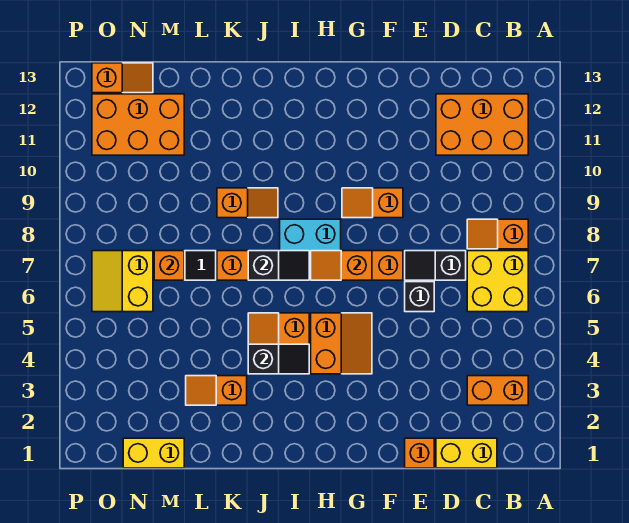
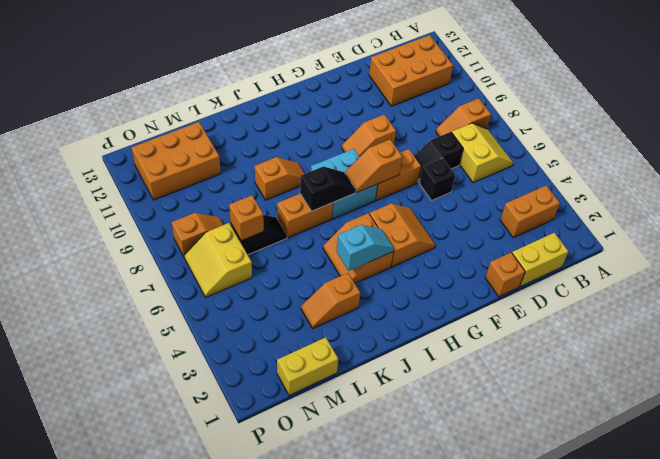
yellow 2x2 brick [467,251,528,312] -> yellow 2x2 slope [452,123,513,183]
black 1x2 slope [248,344,309,374] -> cyan 1x2 slope [337,225,394,271]
orange 1x2 slope [92,63,153,93] -> orange 1x2 slope moved to [172,213,223,257]

